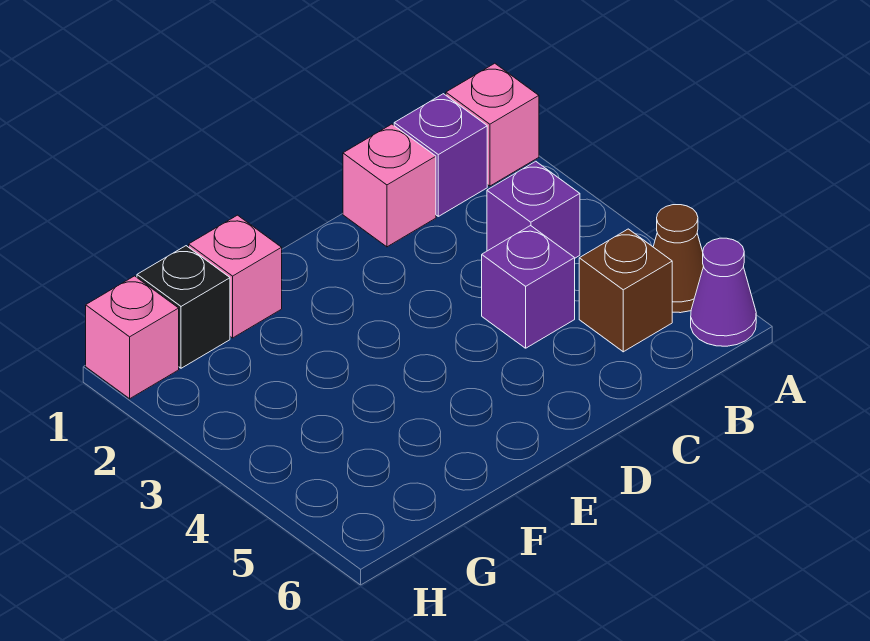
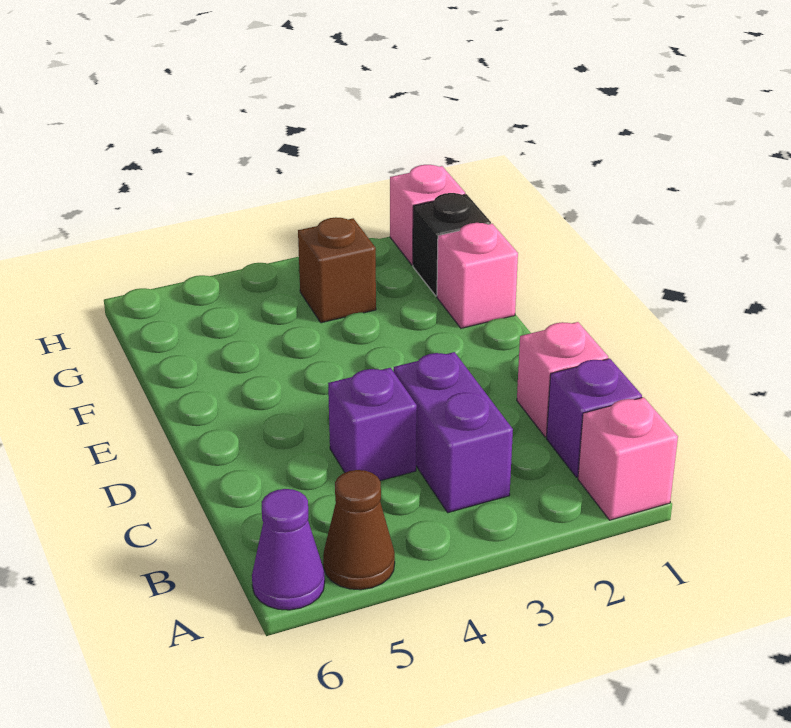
purple 1x1 brick [487,161,580,258] -> purple 1x2 brick [394,352,513,513]
brown 1x1 brick [579,229,672,352] -> brown 1x1 brick moved to [298,217,376,323]

